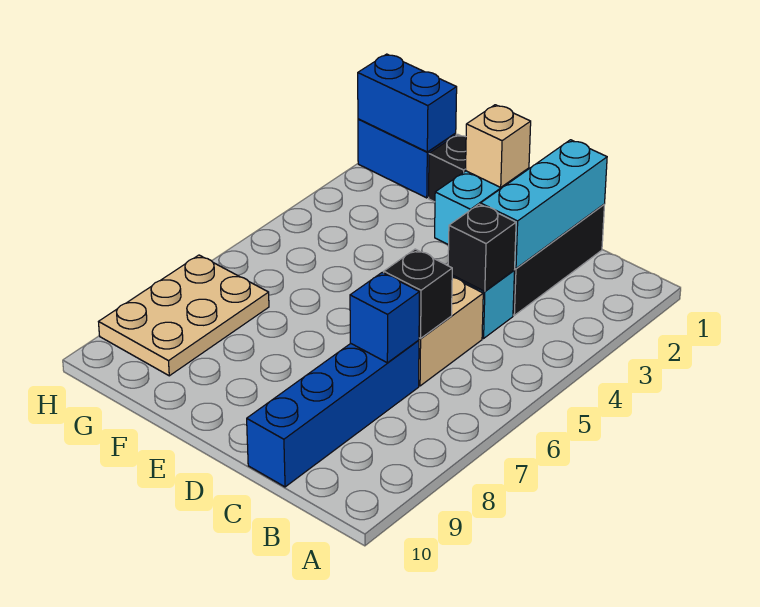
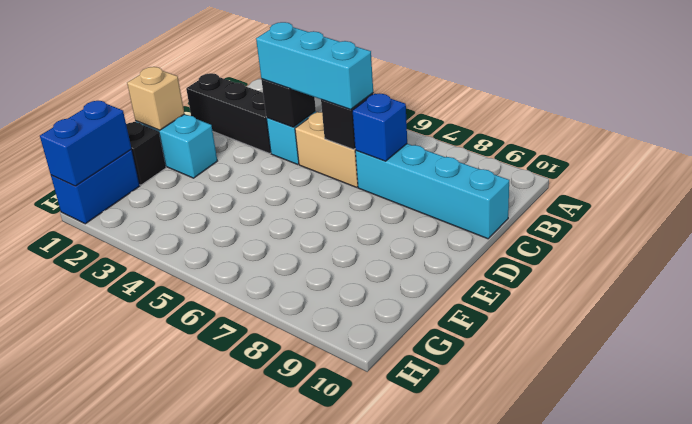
cyan 1x3 brick [481,140,607,268] -> cyan 1x3 brick moved to [256,22,373,109]
blue 1x4 brick [247,340,419,487] -> cyan 1x4 brick [355,144,509,239]
tan 2x3 plate [99,255,269,376] -> none

